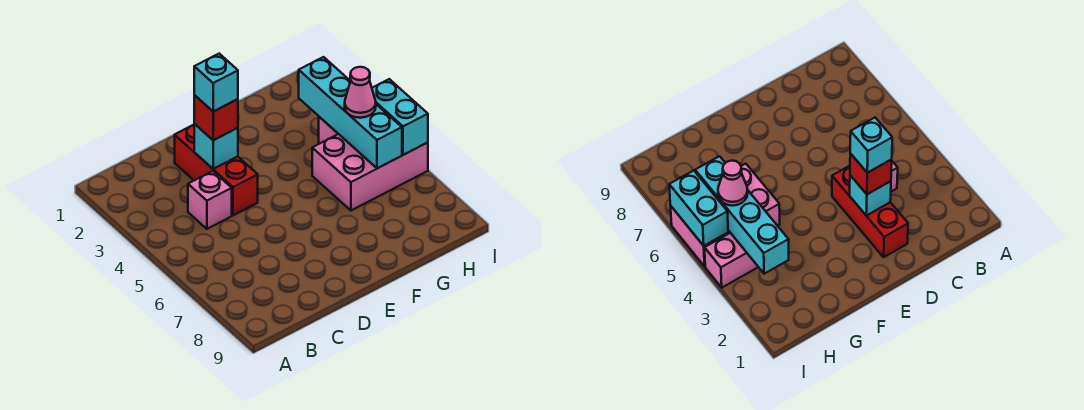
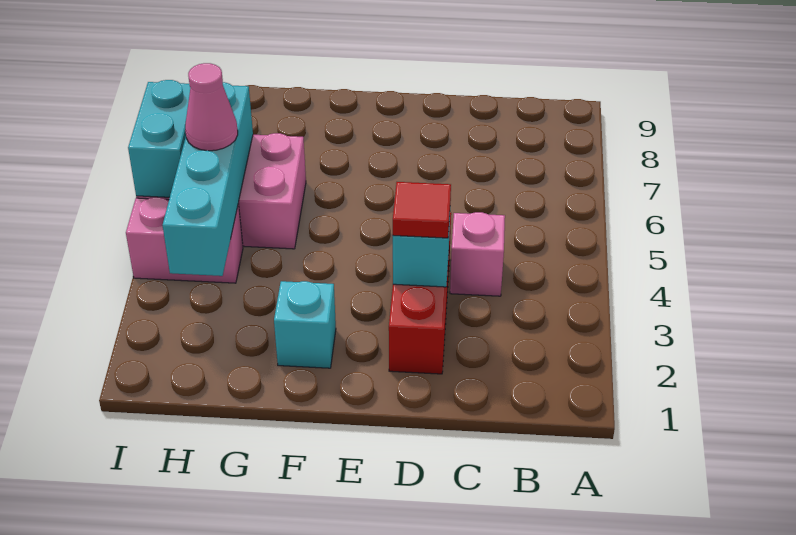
red 1x1 brick [194,95,238,140] -> red 1x1 tile [393,182,451,238]
cyan 1x1 brick [194,54,238,111] -> cyan 1x1 brick moved to [274,281,336,368]

